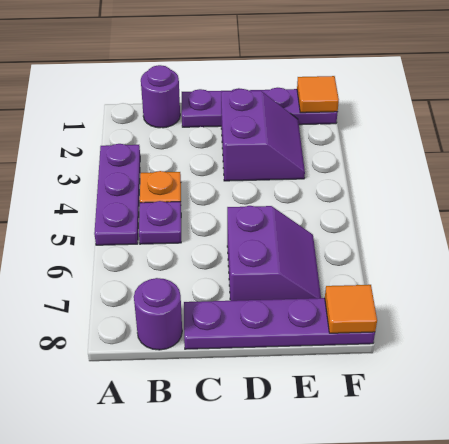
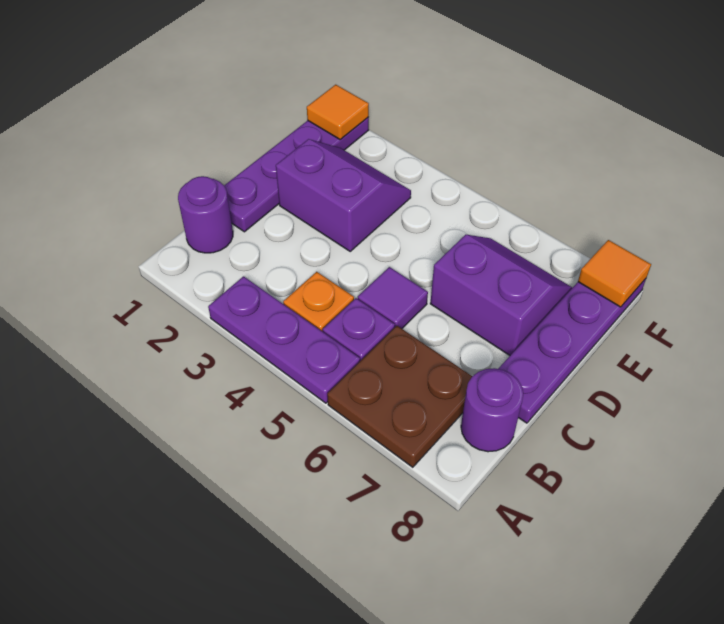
none -> brown 2x2 plate [327,326,472,467]
none -> purple 1x1 tile [358,267,428,329]

